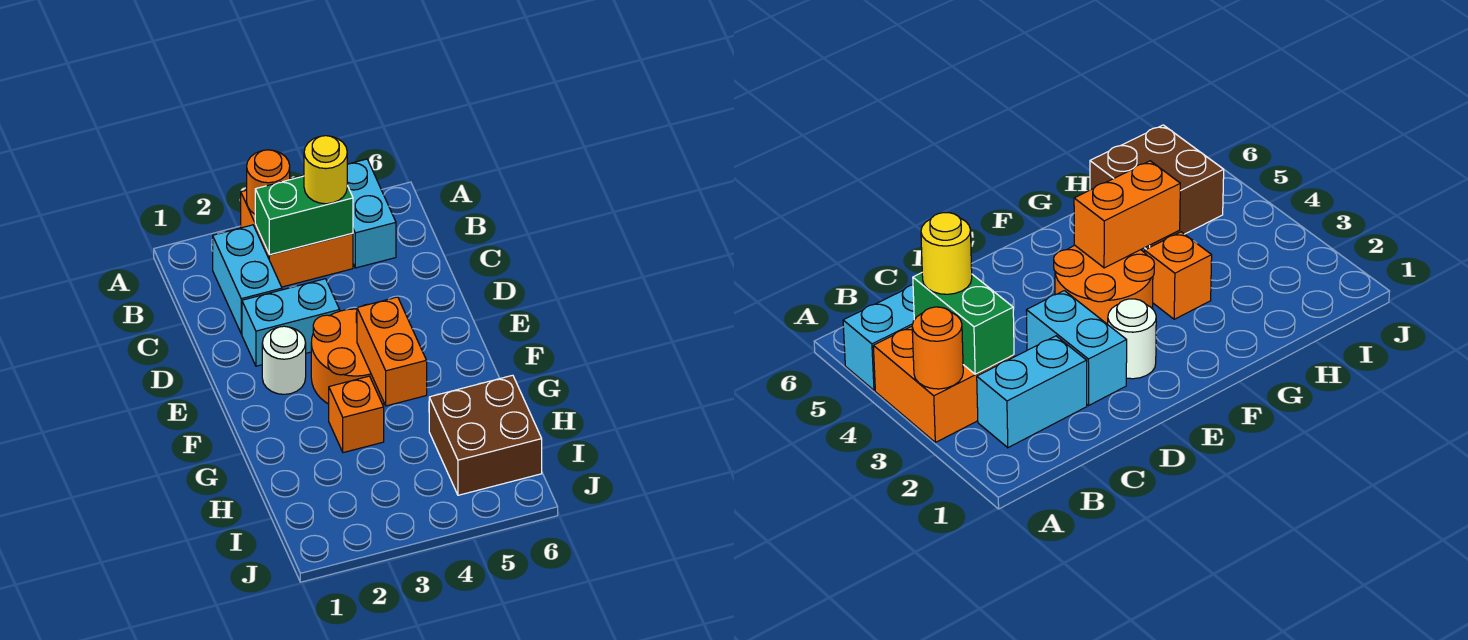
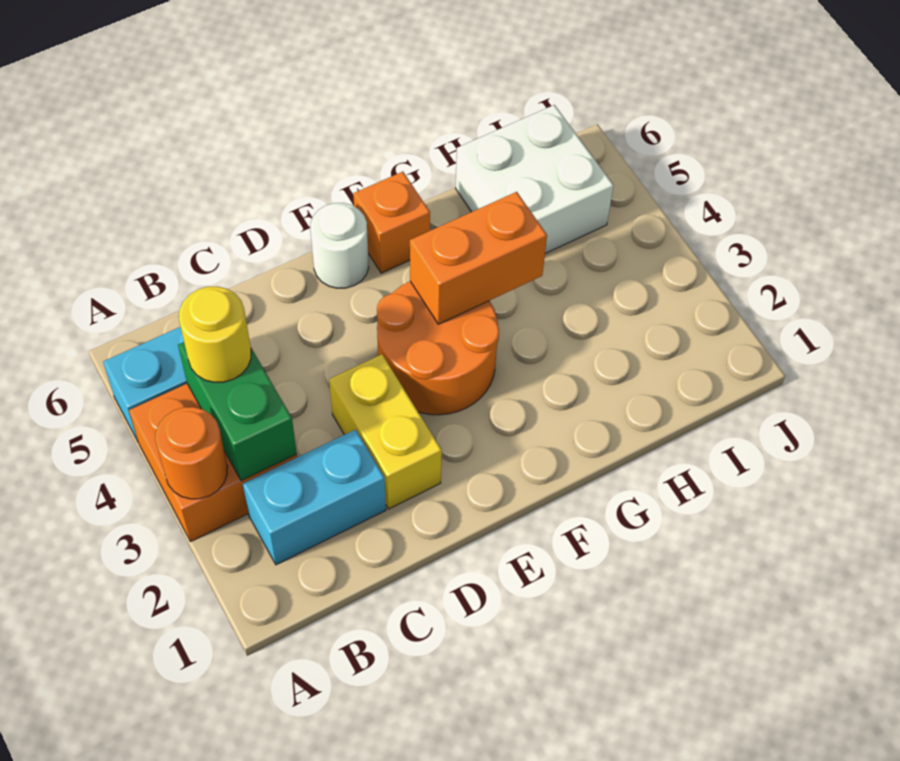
cyan 1x2 brick [242,279,340,366] -> yellow 1x2 brick [329,354,442,509]
white 1x1 round brick [262,326,306,394] -> white 1x1 round brick moved to [310,203,369,288]
orange 1x1 brick [329,376,384,453] -> orange 1x1 brick moved to [353,172,430,273]
brown 2x2 brick [429,375,542,495] -> white 2x2 brick [456,105,614,253]

